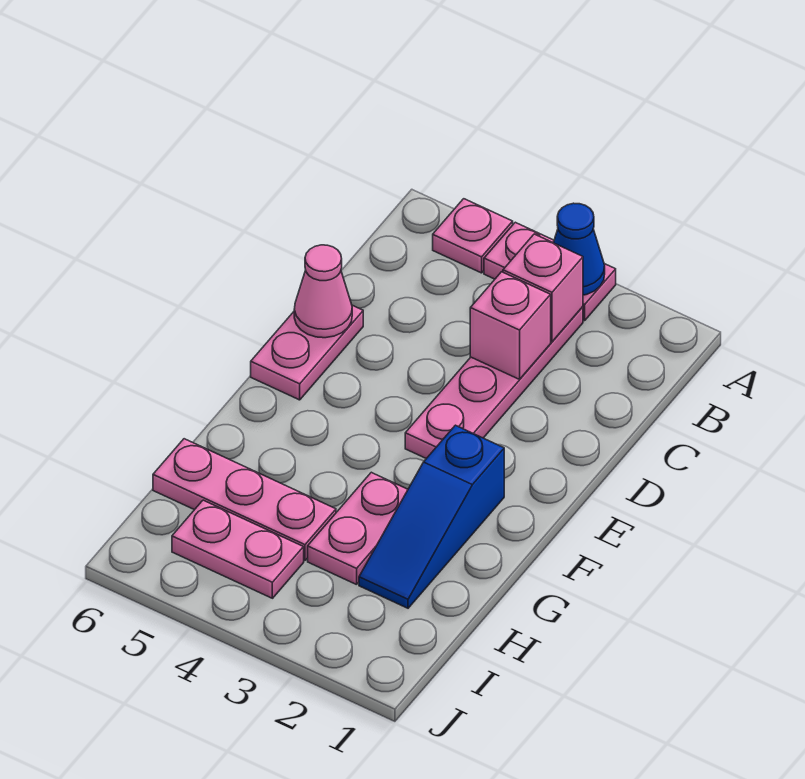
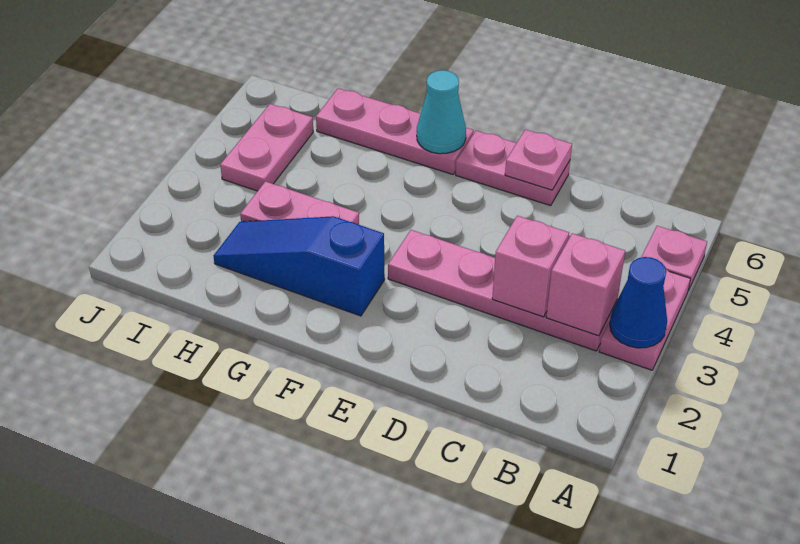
pink 1x1 cone [294,245,352,338] -> pink 1x1 plate [505,130,572,190]
none -> cyan 1x1 cone [417,70,466,154]
pink 1x3 plate [153,439,336,561] -> pink 1x3 plate turned to [316,88,474,174]

